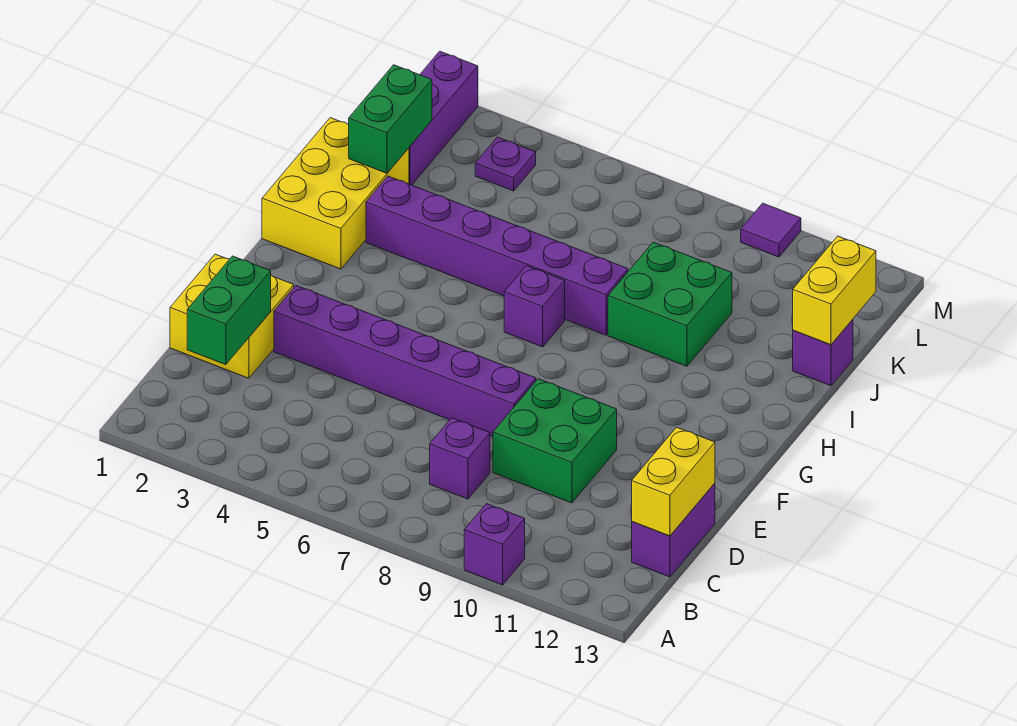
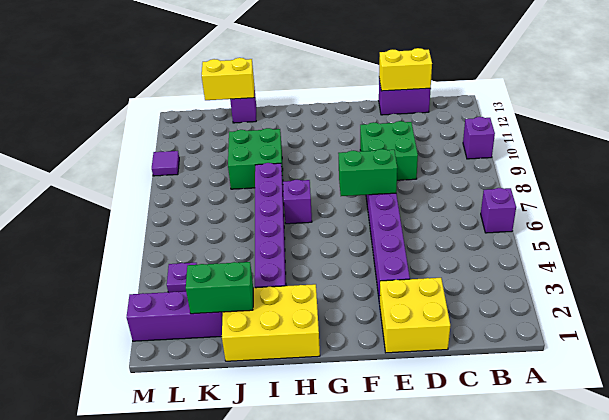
green 1x2 brick [187,256,271,365] -> green 1x2 brick moved to [338,149,397,196]
purple 1x1 brick [430,418,490,499] -> purple 1x1 brick moved to [481,188,516,233]

